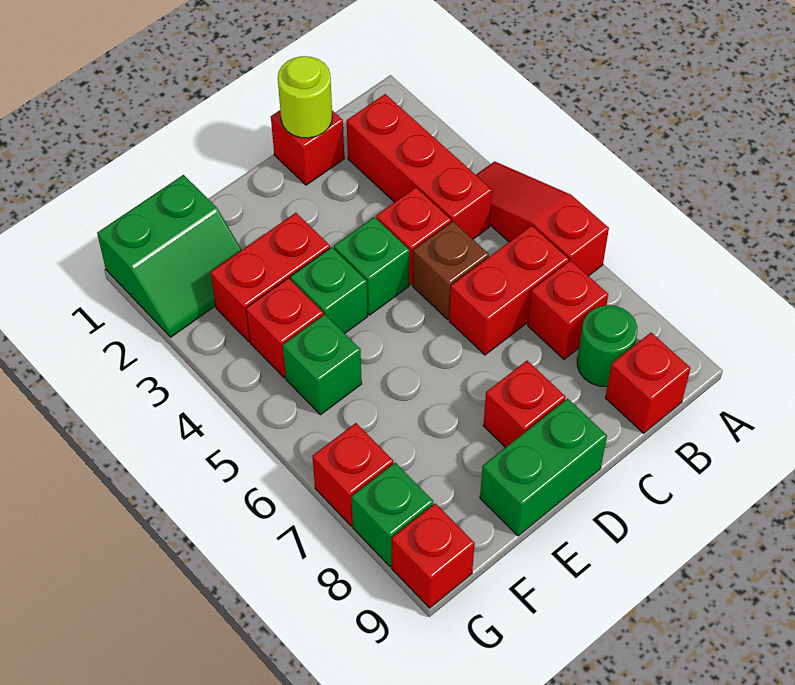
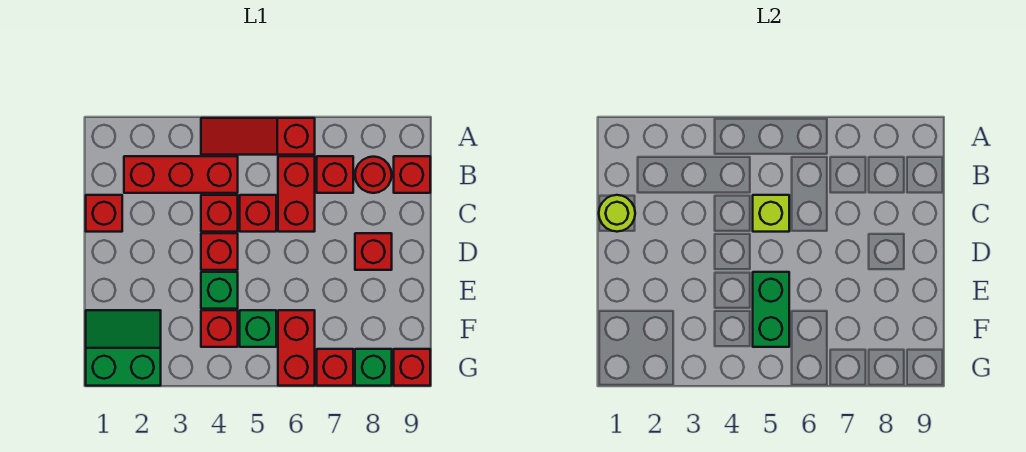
green 1x1 round brick [577,305,637,387] -> red 1x1 round brick [355,157,392,193]
brown 1x1 brick [413,221,489,319] -> red 1x1 brick [240,195,276,232]
none -> lime 1x1 brick [753,195,789,232]
green 1x1 brick [334,217,409,315] -> red 1x1 brick [201,233,238,270]
green 1x2 brick [480,399,607,536] -> green 1x2 brick moved to [753,272,789,347]
red 1x2 brick [211,213,330,342] -> red 1x2 brick moved to [278,310,315,386]
green 2x2 slope [97,175,242,337] -> green 2x2 slope turned to [86,310,161,386]

